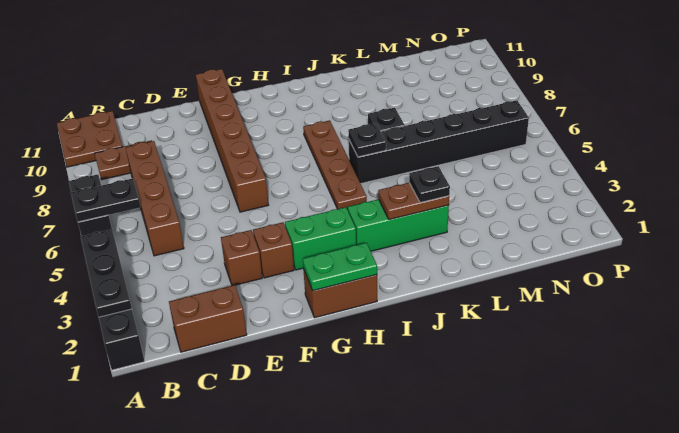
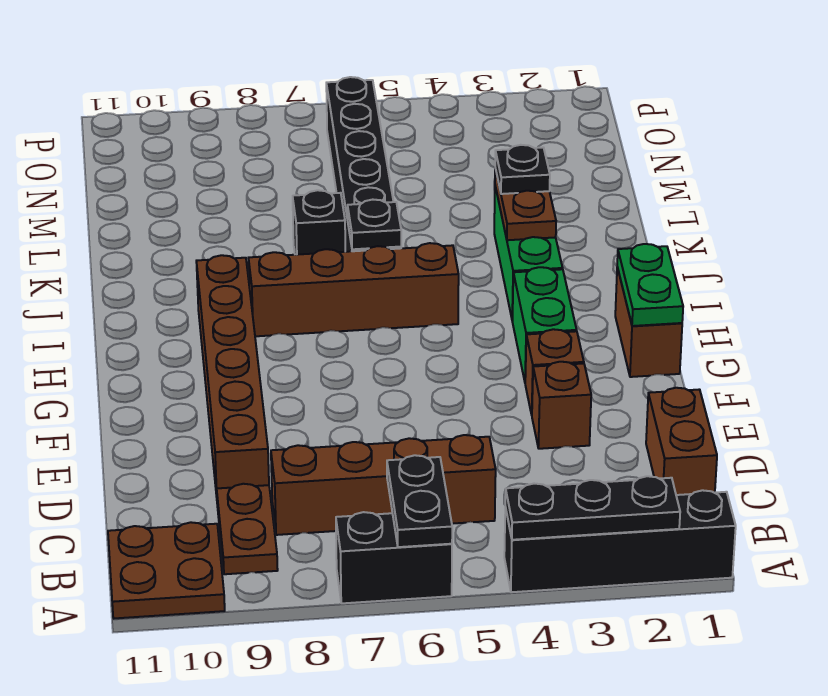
brown 1x6 brick [196,69,268,212] -> brown 1x6 brick turned to [196,255,269,497]
brown 1x4 plate [303,120,367,209] -> brown 1x4 brick [249,243,459,336]

